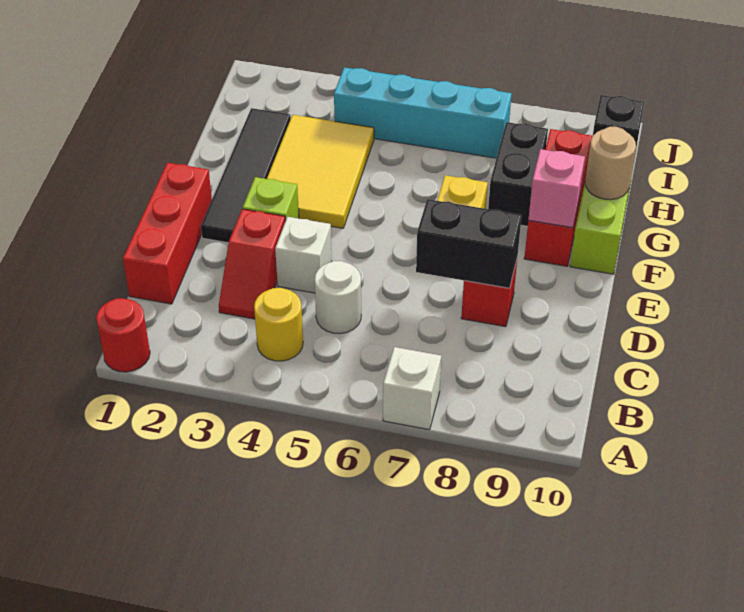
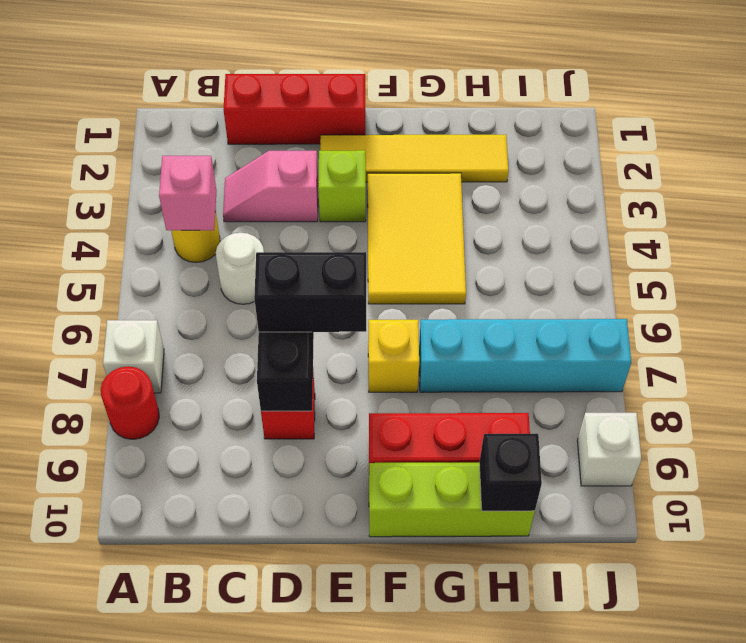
red 1x1 round brick [96,298,150,372] -> red 1x1 round brick moved to [101,366,159,439]
red 1x2 slope [219,209,285,319] -> pink 1x2 slope [223,151,318,222]
white 1x1 brick [275,217,332,293] -> white 1x1 brick moved to [577,413,641,486]
black 1x4 tile [201,108,291,243] -> yellow 1x4 tile [320,135,509,182]
yellow 2x3 tile [267,115,374,228] -> yellow 2x3 tile turned to [368,173,466,304]
pink 1x1 brick [528,149,585,228] -> pink 1x1 brick moved to [159,156,217,230]
black 1x2 brick [488,122,548,226] -> black 1x2 brick moved to [254,252,366,332]
tan 1x1 round brick [585,127,636,200] -> none
cyan 1x4 brick [334,67,512,158] -> cyan 1x4 brick turned to [419,319,631,392]

